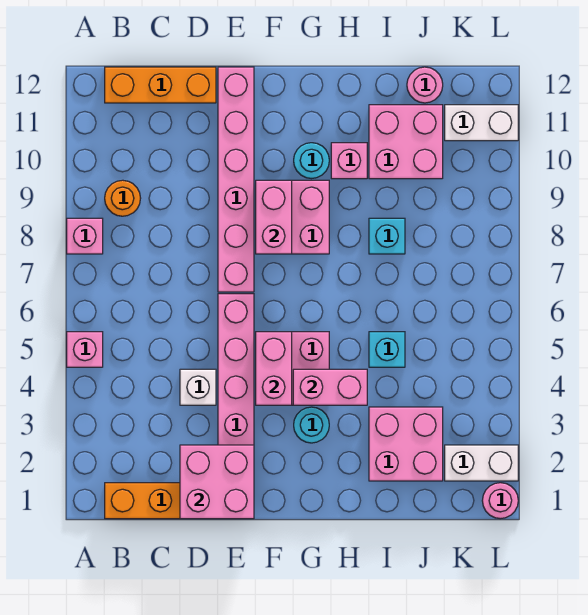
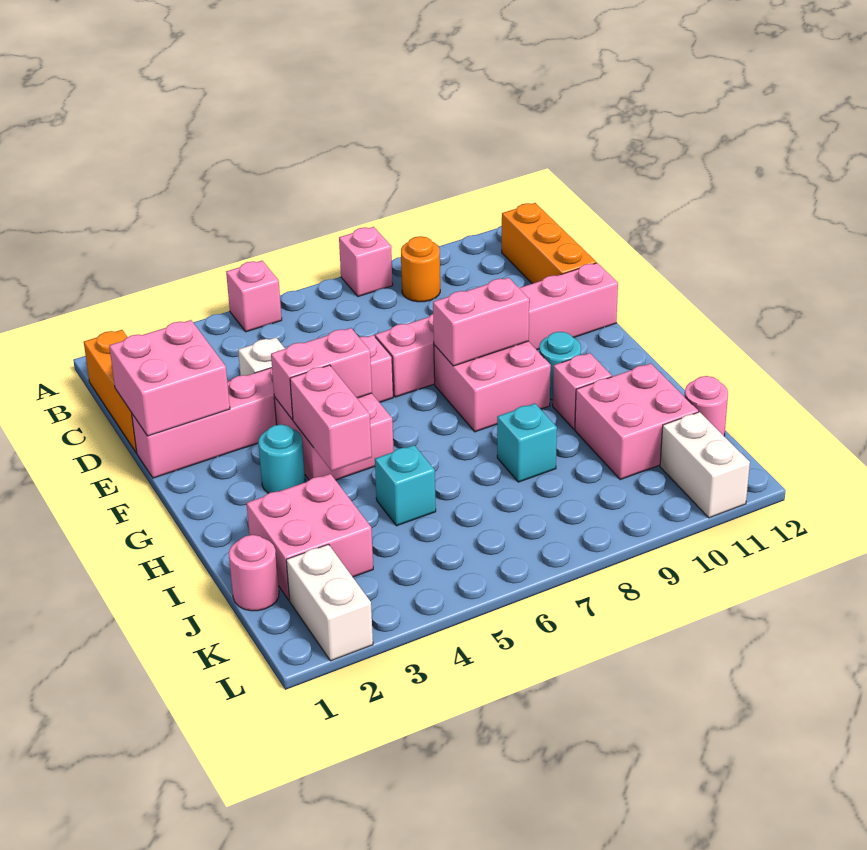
pink 1x1 round brick [482,483,518,519] -> pink 1x1 round brick moved to [229,535,279,611]

